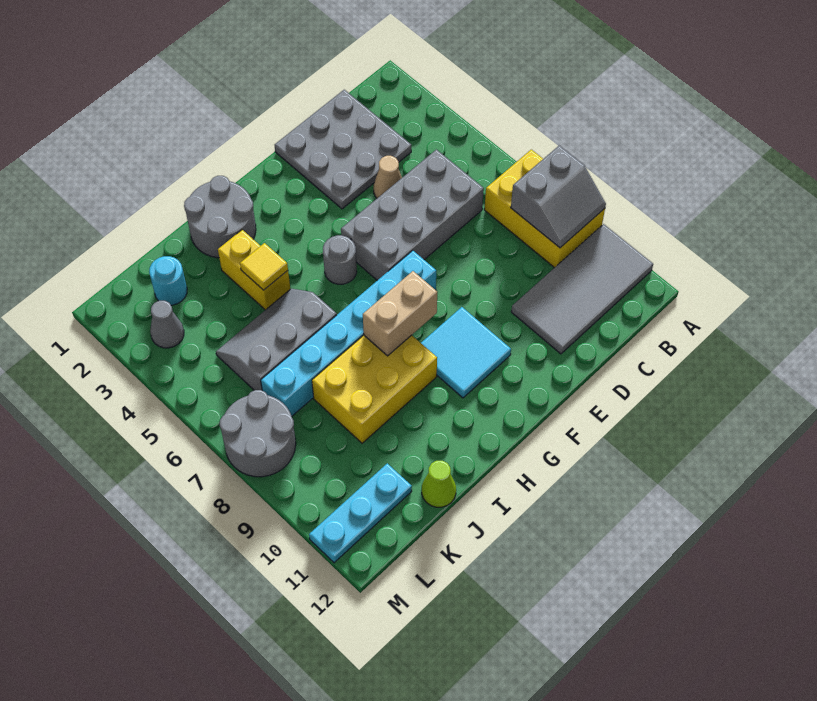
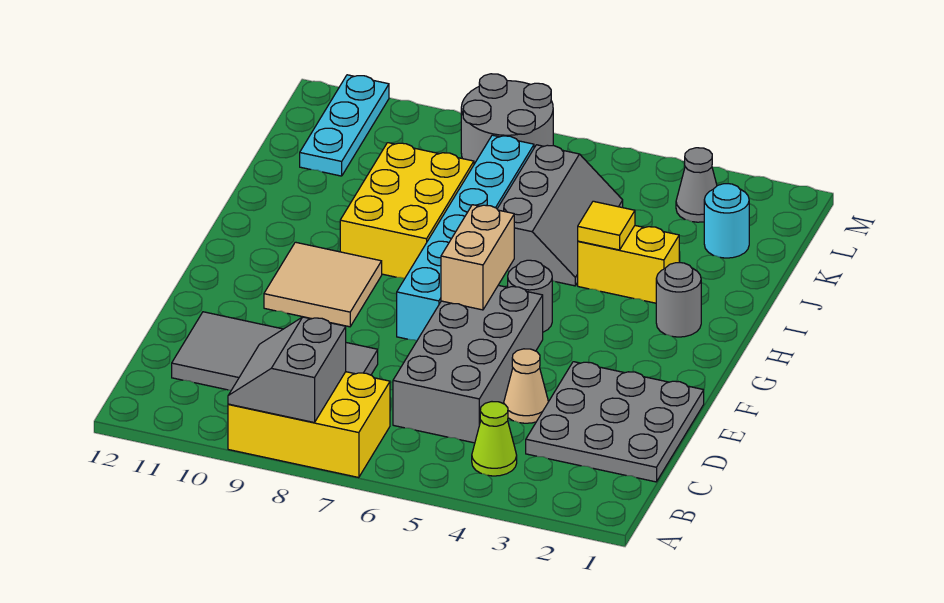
grey 2x4 tile [511,224,653,354] -> grey 2x4 tile turned to [172,312,378,390]
cyan 2x2 tile [421,307,511,398] -> tan 2x2 tile [264,242,382,327]
tan 1x2 brick [363,271,437,356] -> tan 1x2 brick moved to [441,205,514,310]
grey 2x2 round brick [184,176,256,258] -> grey 1x1 round brick [656,263,701,337]
lime 1x1 cone [422,461,456,507] -> lime 1x1 cone moved to [472,402,517,476]

